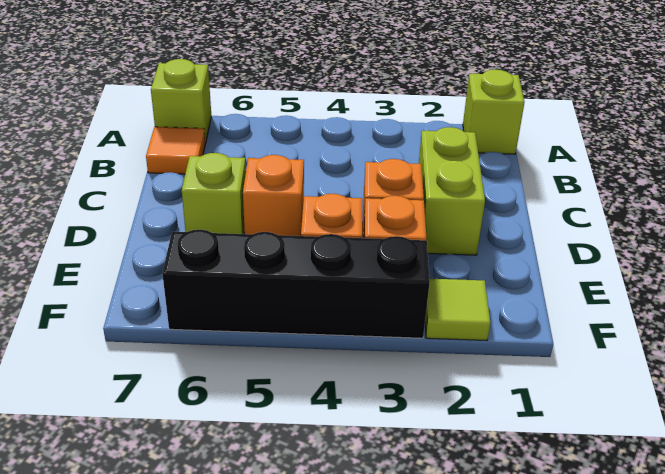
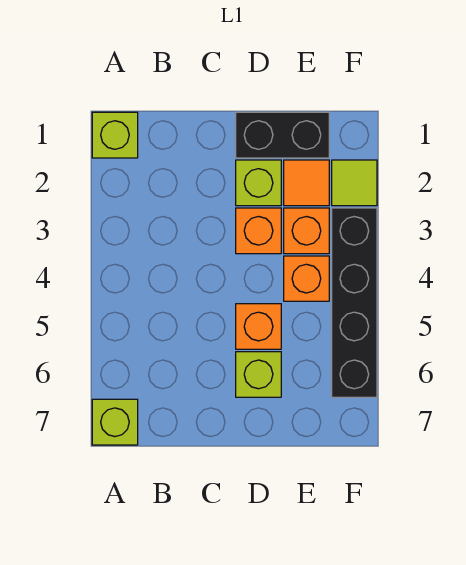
orange 1x1 tile [146,127,205,174] -> orange 1x1 tile moved to [284,160,329,206]
lime 1x2 brick [419,127,485,255] -> lime 1x1 brick [236,160,281,206]
none -> black 1x2 brick [236,112,329,158]

